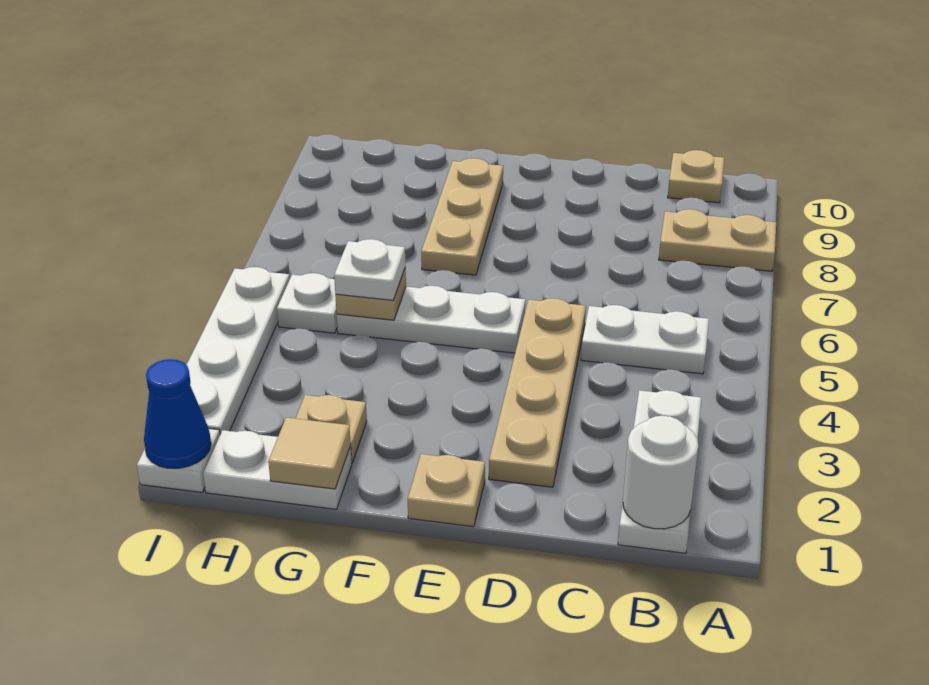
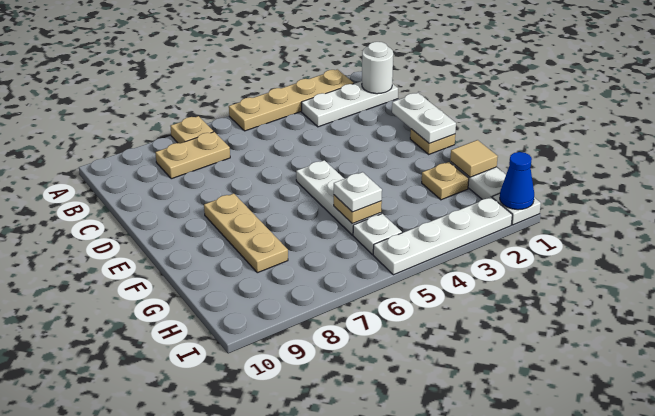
tan 1x2 plate [659,209,776,271] -> tan 1x2 plate turned to [155,132,230,179]
white 1x2 plate [581,305,709,374] -> white 1x2 plate moved to [392,93,456,143]
tan 1x1 plate [668,150,724,203] -> tan 1x1 plate moved to [170,116,213,143]
tan 1x4 plate [489,298,586,487] -> tan 1x4 plate moved to [229,69,354,131]
tan 1x3 plate [421,158,503,275] -> tan 1x3 plate turned to [204,194,288,273]

